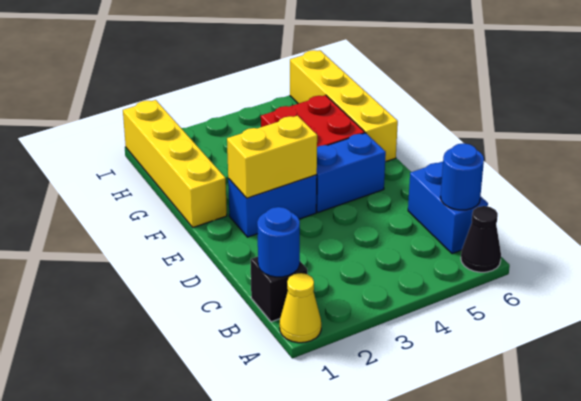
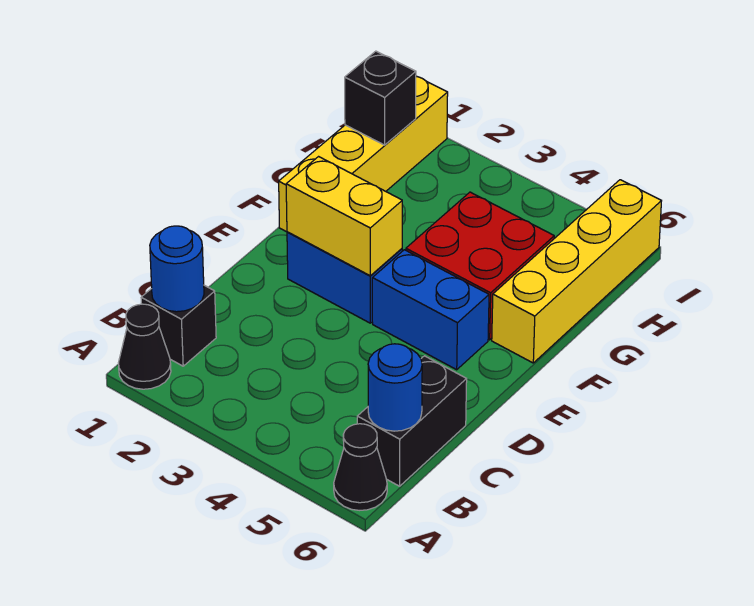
yellow 1x1 cone [280,273,321,343] -> black 1x1 cone [118,304,171,389]
blue 1x2 brick [408,162,488,254] -> black 1x2 brick [357,356,467,486]
none -> black 1x1 brick [345,51,416,145]

